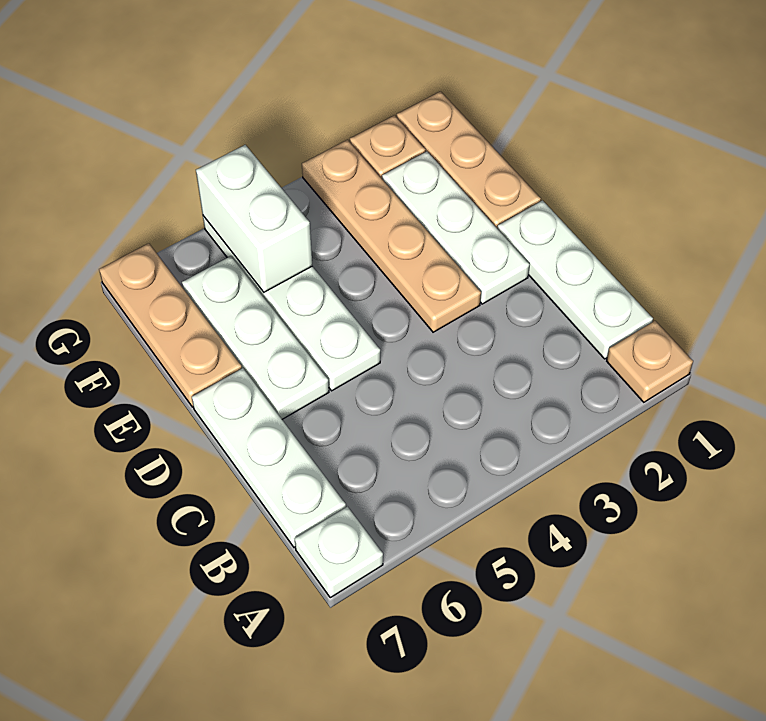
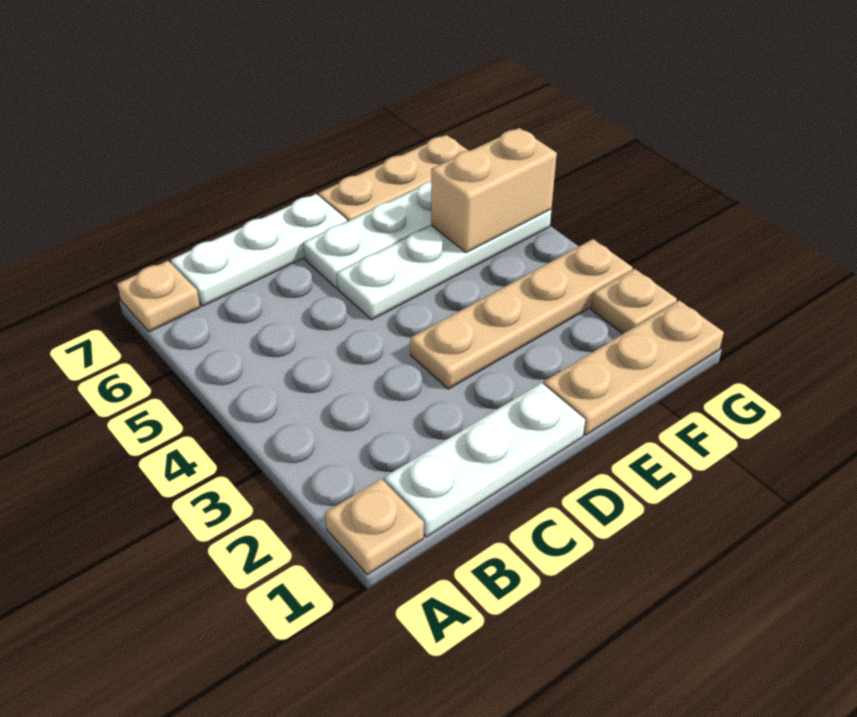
white 1x1 plate [295,507,383,598] -> tan 1x1 plate [117,261,200,332]
white 1x3 plate [382,151,529,304] -> none
white 1x2 brick [196,145,312,292] -> tan 1x2 brick [431,128,557,253]

